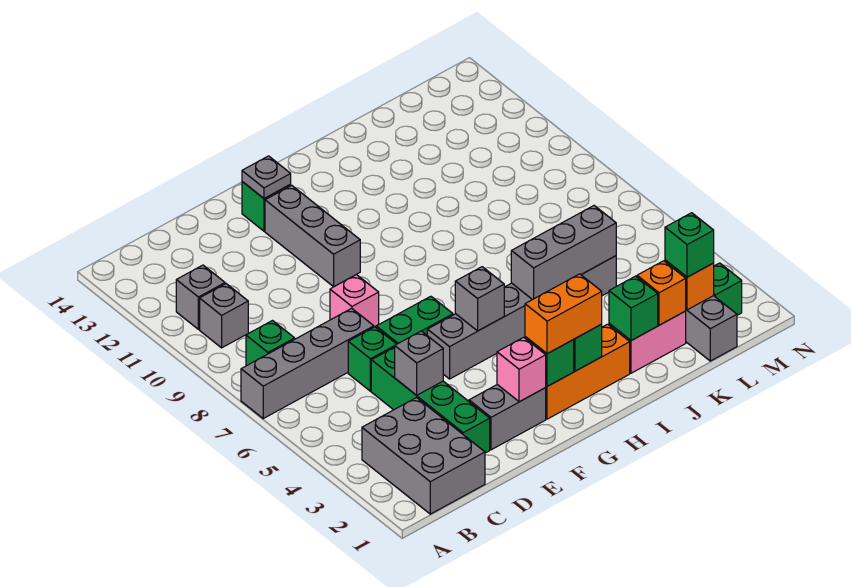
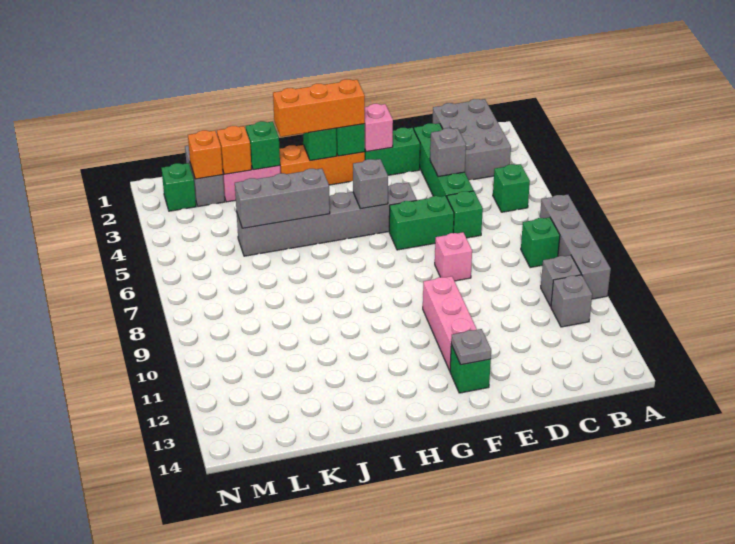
grey 1x4 brick [241,308,374,418] -> grey 1x4 brick turned to [540,195,611,299]
grey 1x2 brick [469,385,546,450] -> green 1x2 brick [365,128,420,175]
grey 1x3 brick [265,185,360,287] -> pink 1x3 brick [423,276,477,371]
orange 1x2 brick [525,274,602,354] -> orange 1x3 brick [273,79,365,137]
green 1x1 brick [665,213,714,277] -> green 1x1 brick moved to [493,164,530,212]

